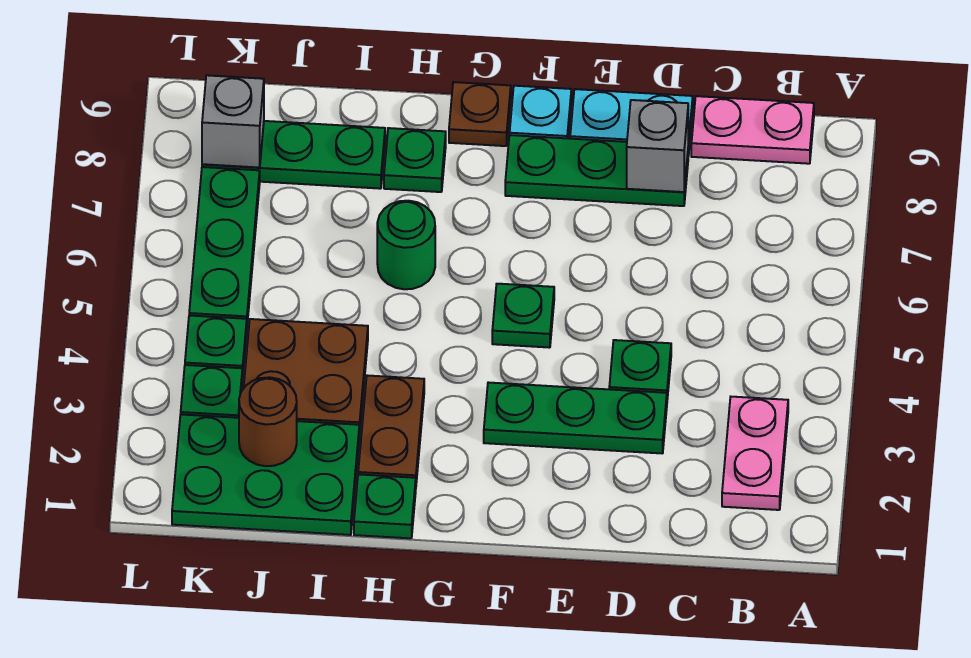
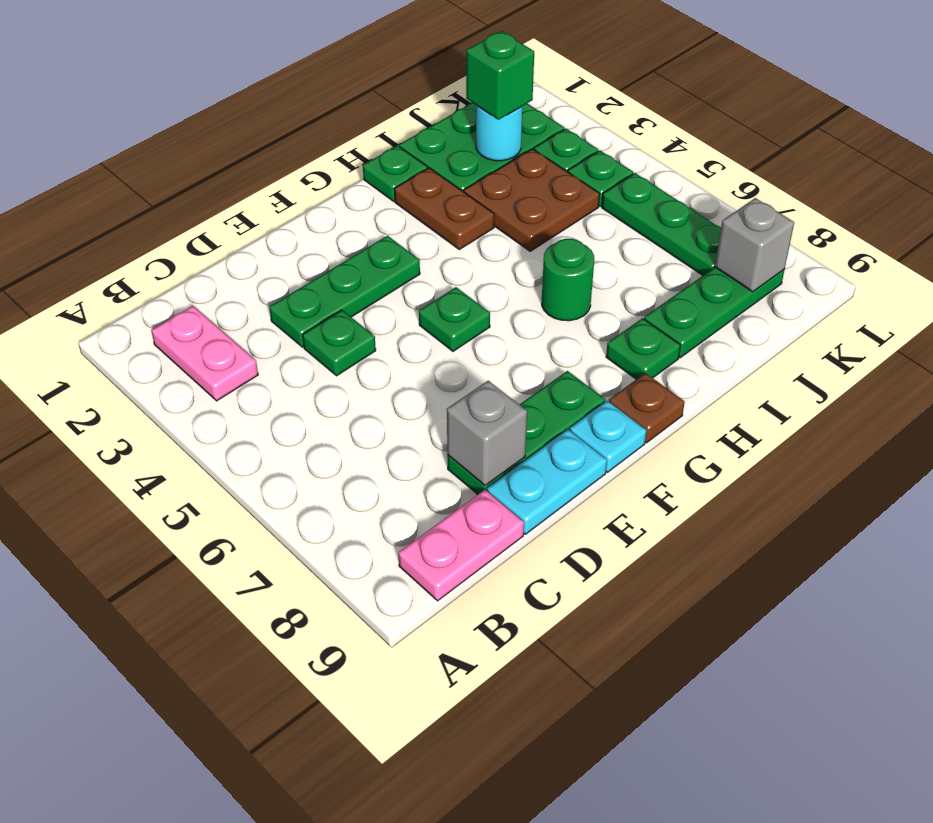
brown 1x1 round brick [239,377,297,466] -> cyan 1x1 round brick [476,106,522,161]
none -> green 1x1 brick [466,31,534,120]

